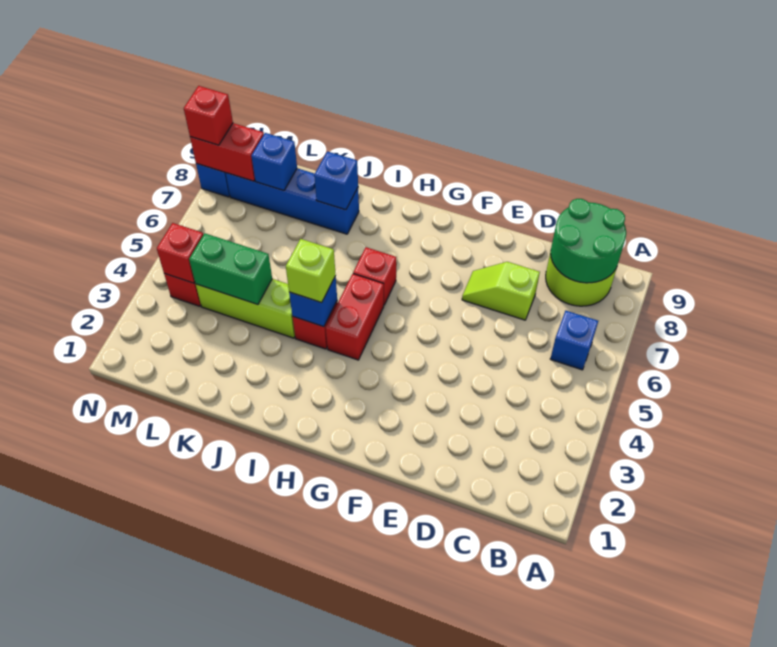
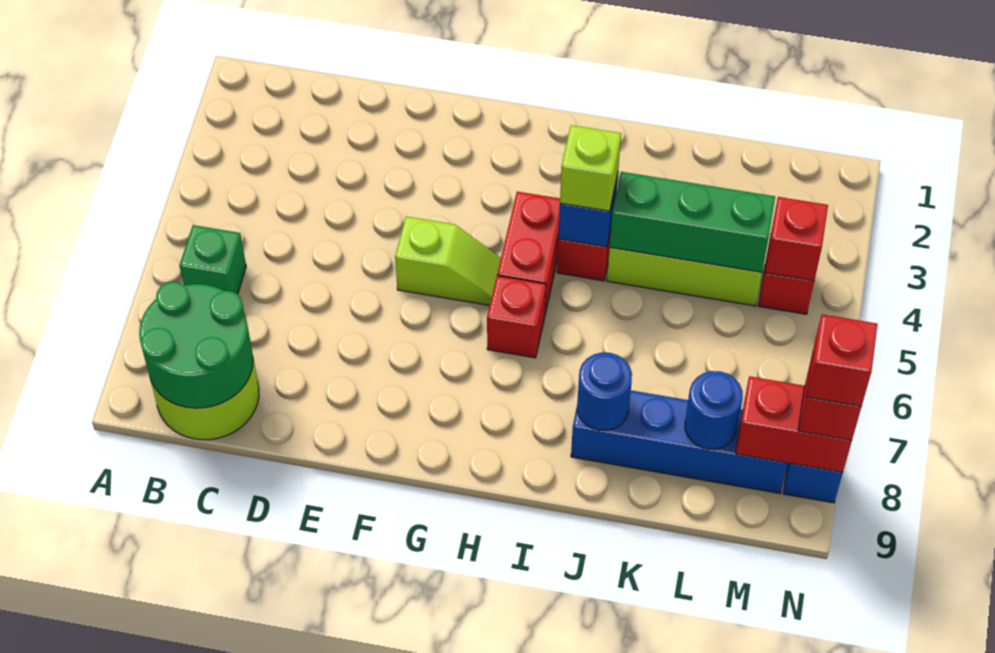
blue 1x1 brick [550,311,598,370] -> green 1x1 brick [180,225,246,294]
lime 1x2 slope [462,262,540,320] -> lime 1x2 slope moved to [395,216,501,305]
blue 1x1 brick [314,151,358,210] -> blue 1x1 round brick [577,353,632,430]
green 1x2 brick [189,233,272,305] -> green 1x3 brick [610,172,775,272]
blue 1x1 brick [251,133,297,191] -> blue 1x1 round brick [685,371,743,449]
none -> red 1x1 brick [806,314,878,406]

